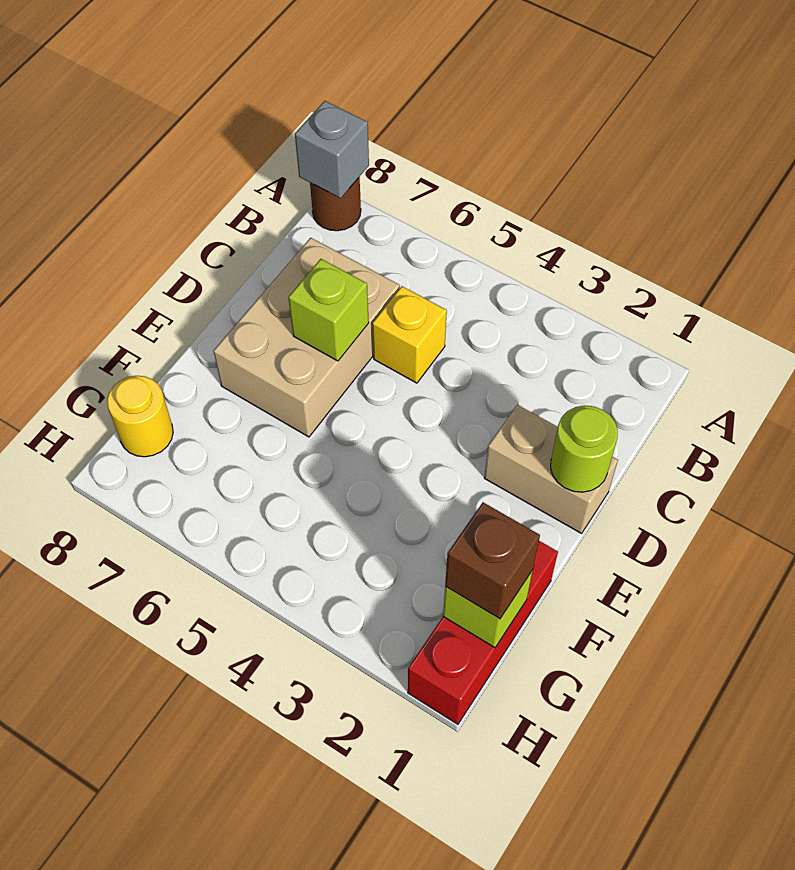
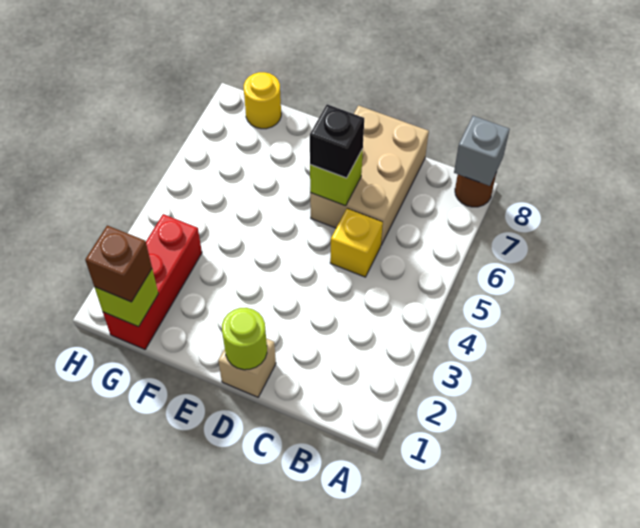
tan 2x3 brick [214,238,400,437] -> tan 2x3 brick turned to [310,106,429,245]
tan 1x2 brick [484,405,618,533] -> tan 1x1 brick [218,338,276,397]
none -> black 1x1 brick [310,104,364,178]
red 1x3 brick [408,541,558,724] -> red 1x3 brick turned to [103,214,202,349]

